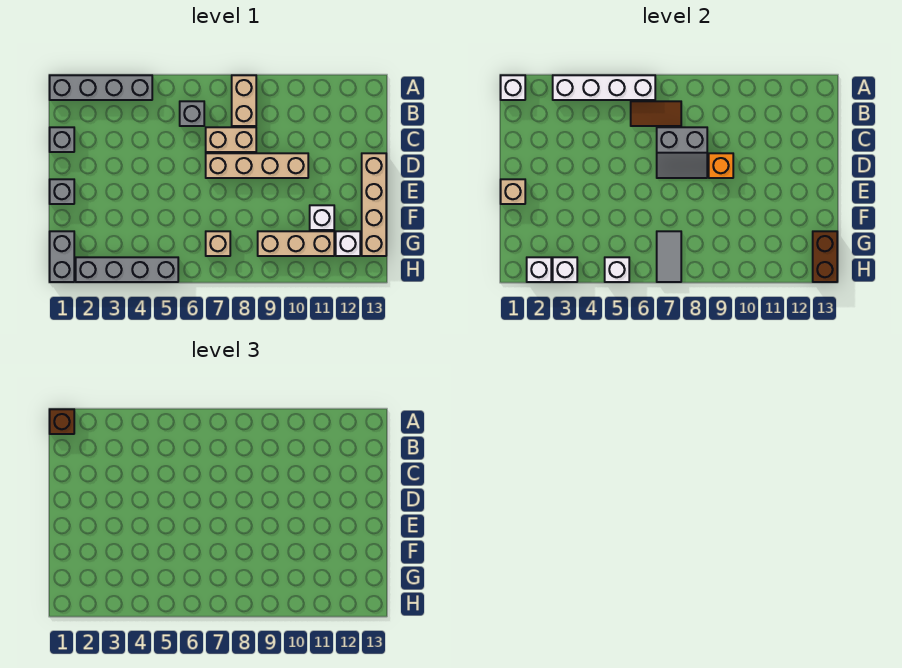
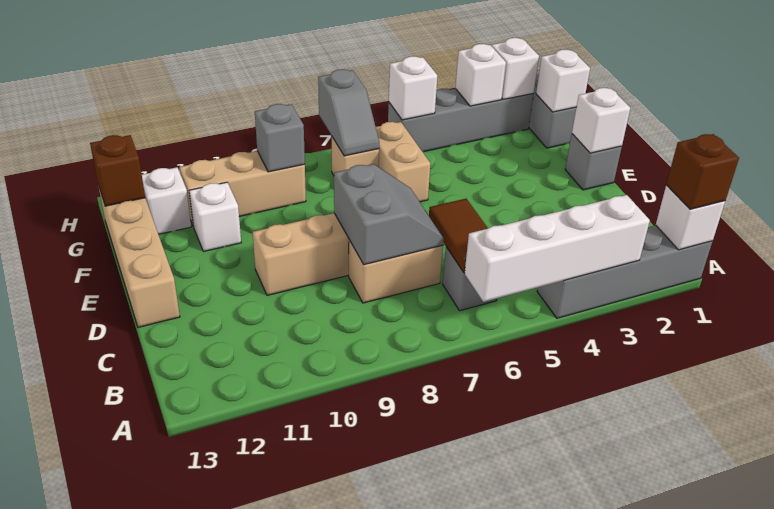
tan 1x2 brick [232,75,256,126] -> tan 1x2 brick moved to [376,122,431,202]
brown 1x2 tile [631,101,681,126] -> brown 1x2 tile turned to [429,199,488,272]
grey 1x1 brick [50,127,74,152] -> grey 1x1 brick moved to [255,104,305,172]
grey 2x2 slope [657,127,707,178] -> grey 2x2 slope turned to [334,164,444,265]
orange 1x1 brick [709,153,733,178] -> none
tan 1x1 brick [501,179,525,204] -> white 1x1 brick [572,88,630,153]
none -> white 1x1 brick [536,50,590,112]
grey 1x2 tile [657,231,681,282] -> grey 1x2 slope [318,69,379,156]
brown 1x2 brick [813,231,837,282] -> brown 1x1 brick [90,135,145,206]

